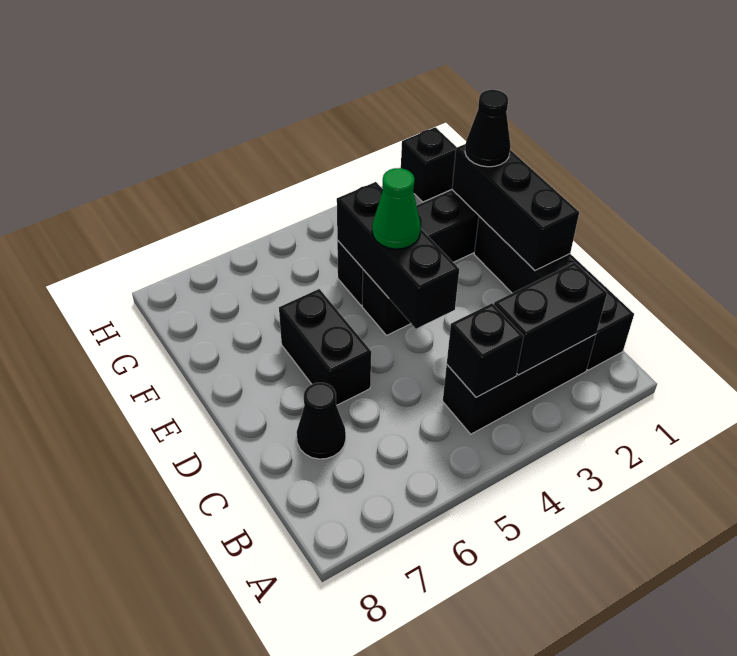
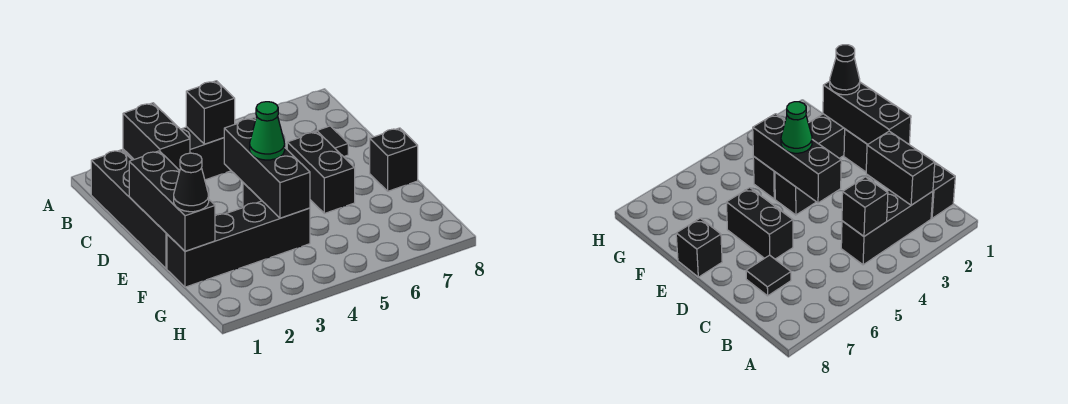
black 1x2 brick [494,262,607,375] -> black 1x2 brick turned to [123,103,190,170]
black 1x1 cone [297,383,346,459] -> black 1x1 tile [300,126,348,157]
black 1x1 brick [401,127,457,202] -> black 1x1 brick moved to [370,128,418,191]

